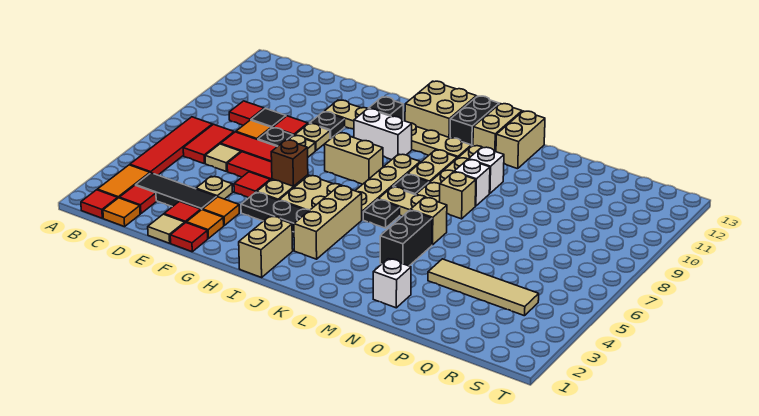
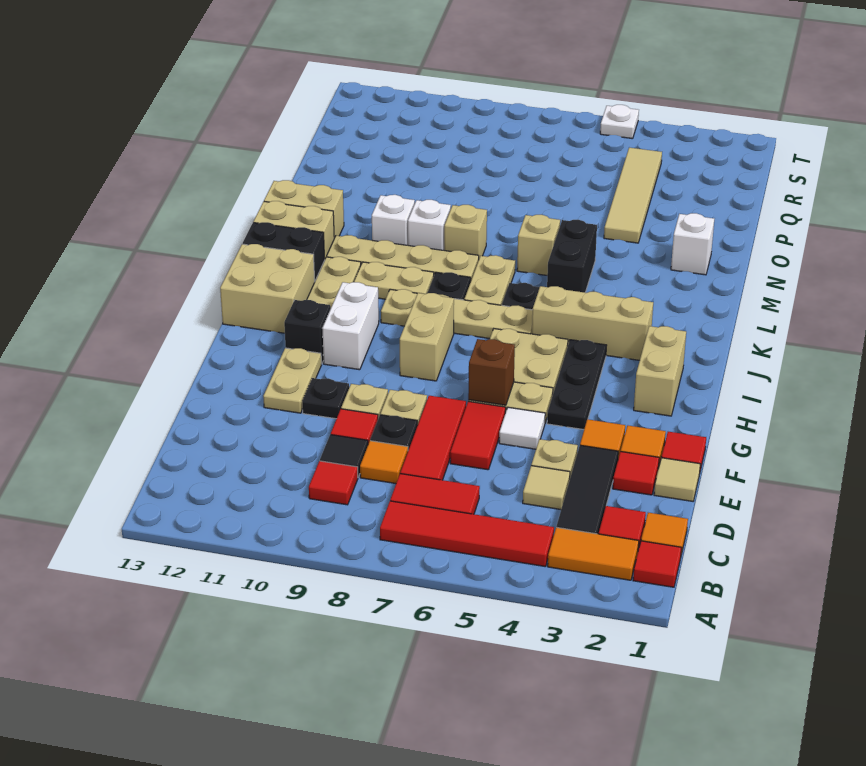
tan 1x1 tile [205,144,241,171] -> tan 1x1 tile moved to [523,466,570,510]
red 1x1 tile [234,172,270,198] -> white 1x1 tile [499,407,545,449]
tan 1x2 brick [239,216,293,277] -> tan 1x2 brick turned to [634,326,686,416]
black 1x2 brick [380,210,432,266] -> black 1x2 brick turned to [547,220,597,292]
none -> white 1x1 plate [600,105,639,139]

